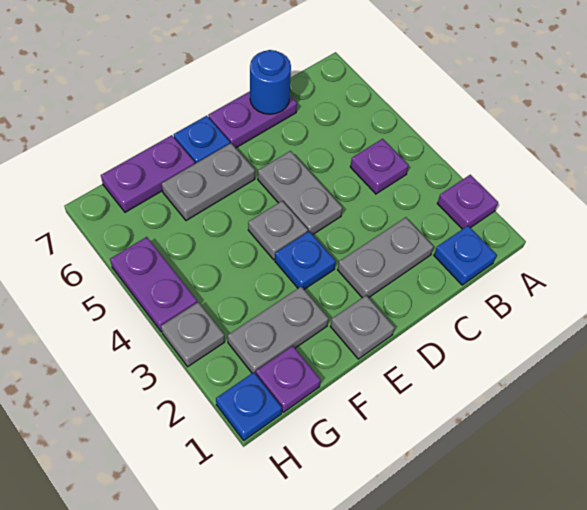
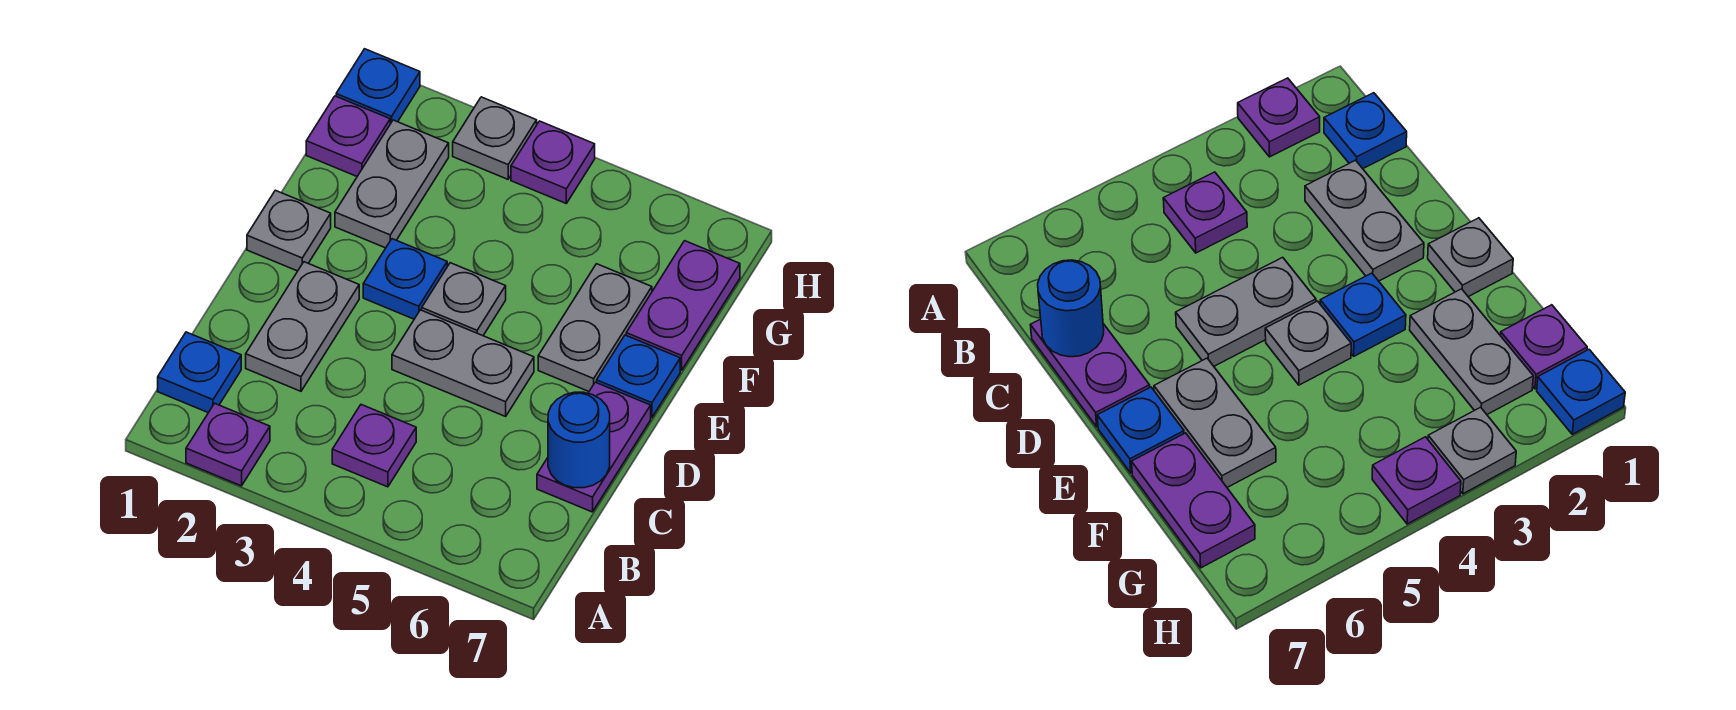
purple 1x2 plate [110,237,197,332] -> purple 1x1 plate [511,121,595,203]

